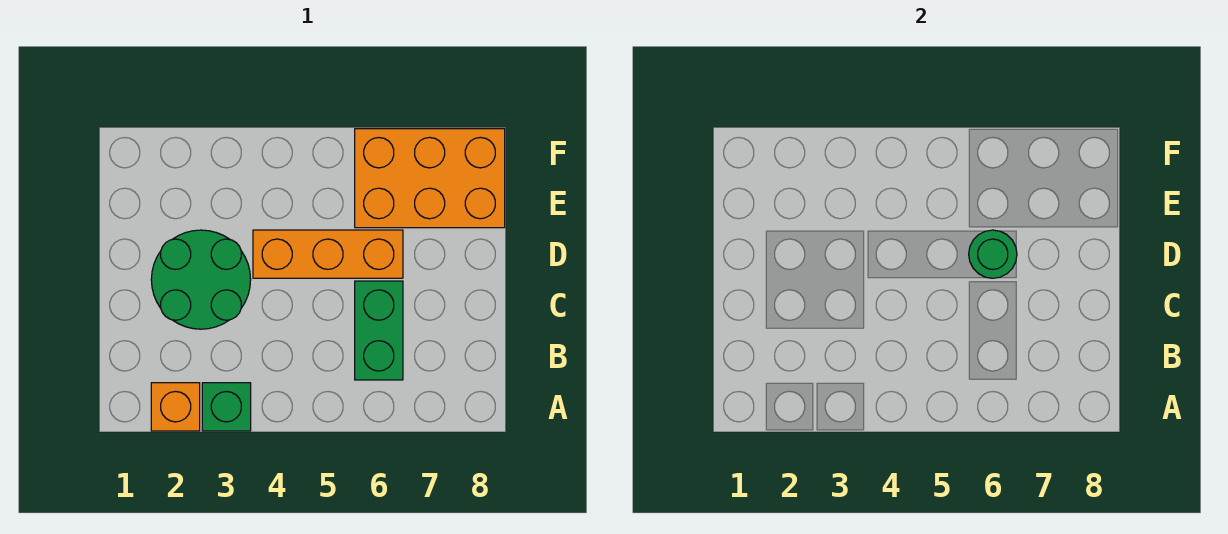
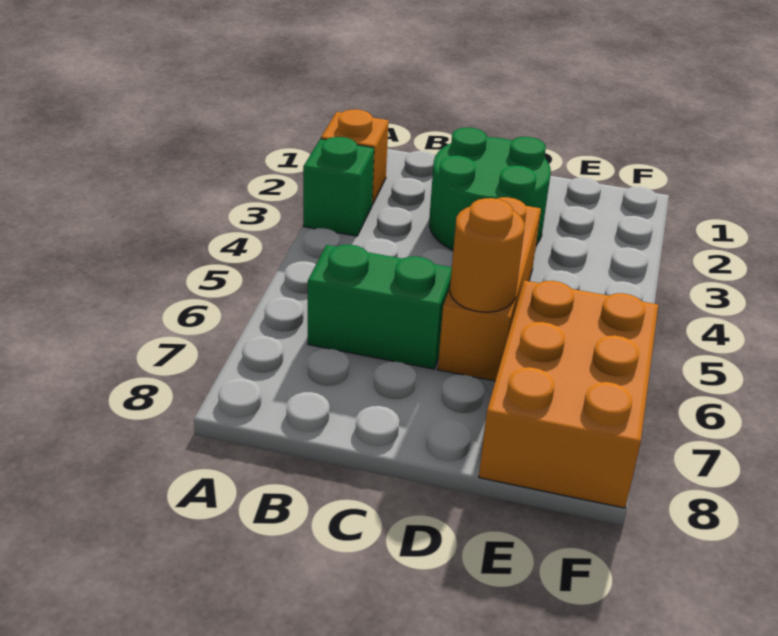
green 1x1 round brick [969,230,1017,278] -> orange 1x1 round brick [450,198,524,312]

